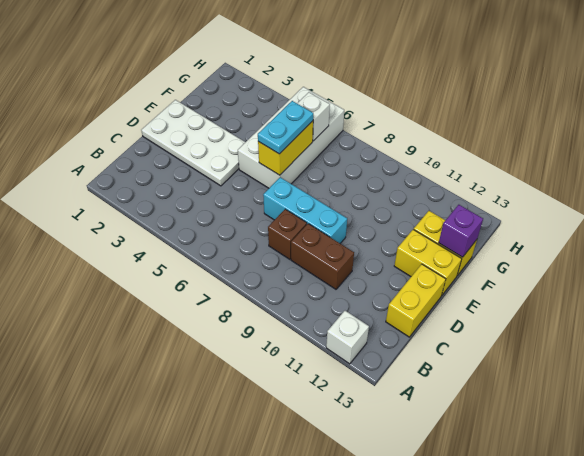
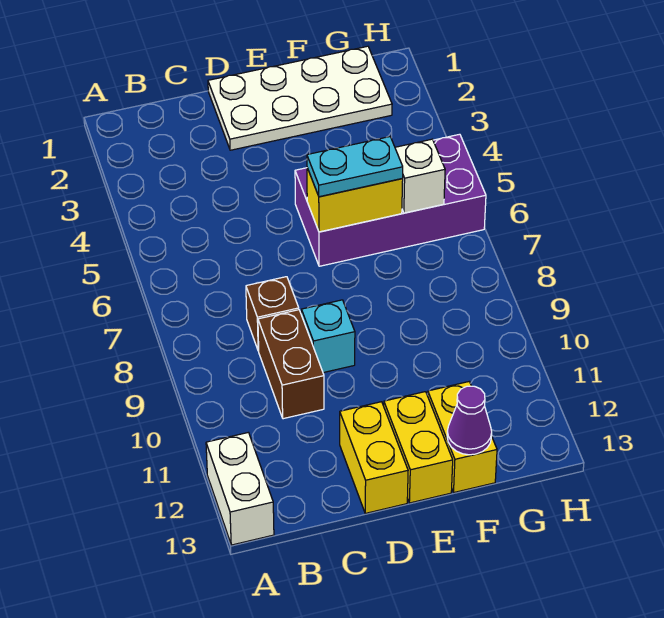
white 1x1 brick [326,311,369,364] -> white 1x2 brick [206,432,274,545]
yellow 1x2 brick [386,264,446,337] -> yellow 1x2 brick turned to [340,402,408,513]
white 2x4 plate [141,100,245,186] -> white 2x4 plate turned to [208,46,392,150]
cyan 1x3 brick [263,177,347,243] -> cyan 1x1 brick [301,300,355,373]
white 2x4 brick [238,87,344,188] -> purple 2x4 brick [295,134,486,266]
purple 1x1 brick [439,205,483,257] -> purple 1x1 cone [447,386,492,455]

